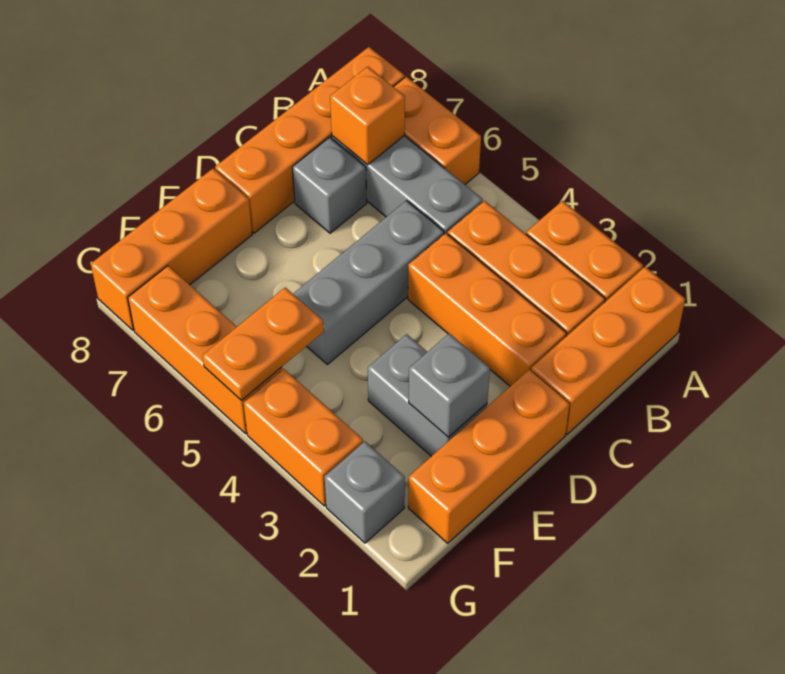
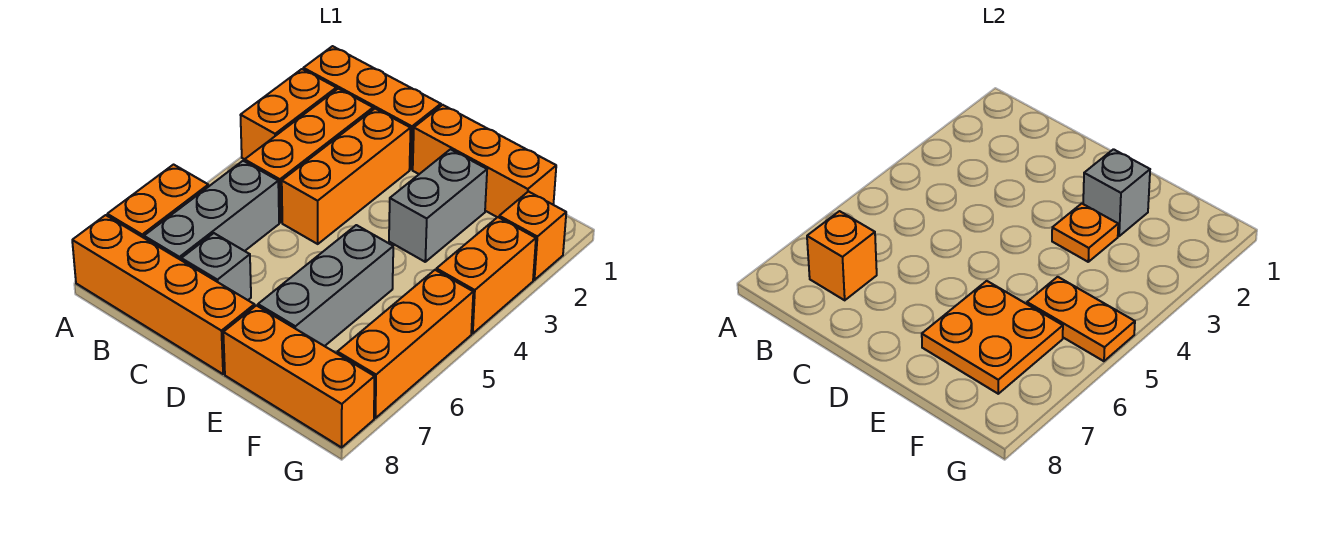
grey 1x3 brick [293,201,444,364] -> grey 1x3 brick turned to [258,225,393,346]
none -> orange 1x1 plate [1052,204,1118,262]
none -> orange 2x2 plate [922,281,1063,394]
grey 1x1 brick [325,442,405,543] -> orange 1x1 brick [499,192,566,280]

